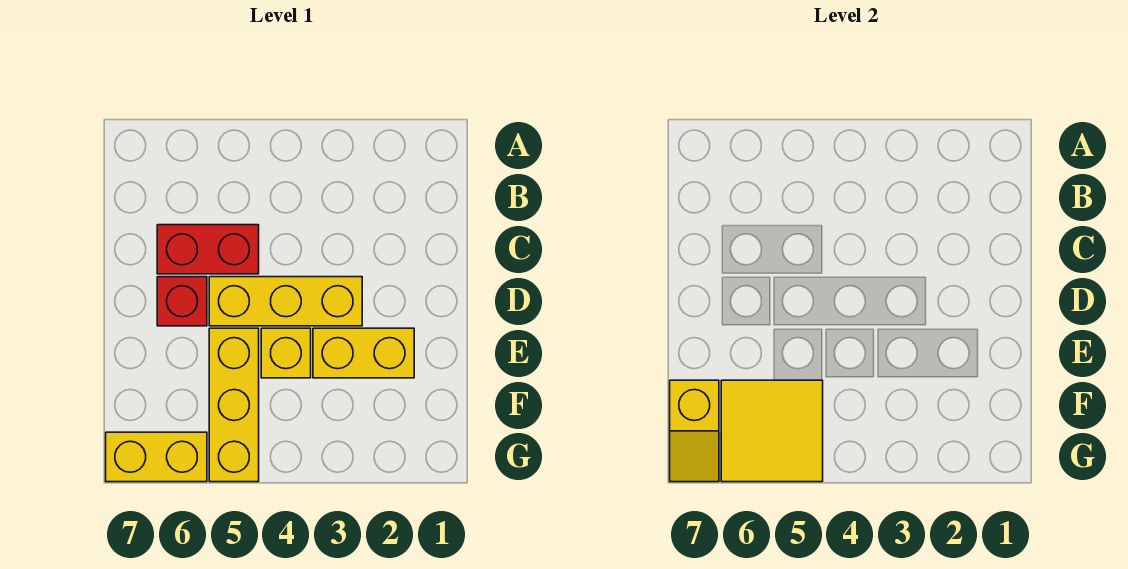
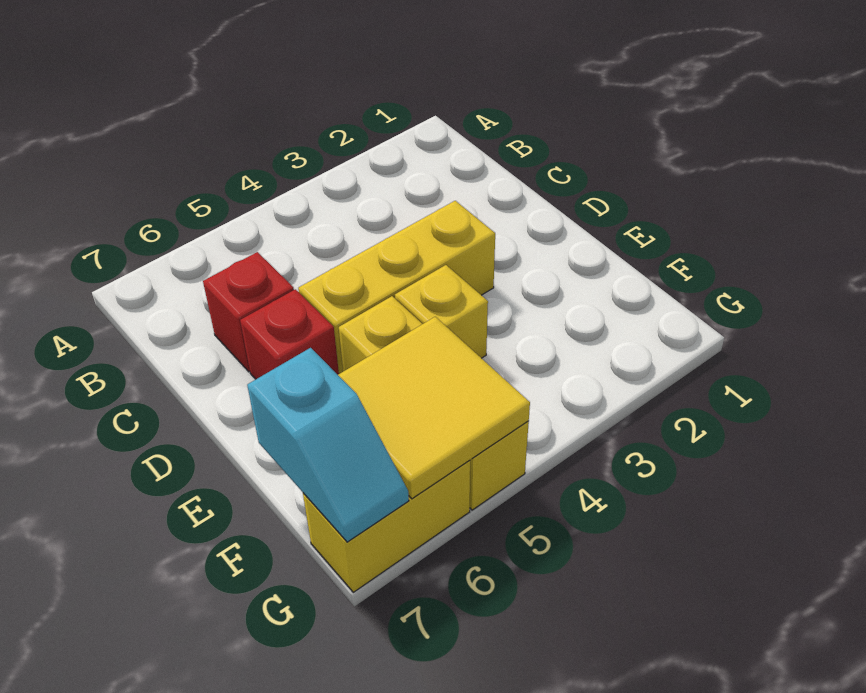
red 1x2 brick [157,225,259,274] -> red 1x1 brick [203,252,294,372]
yellow 1x2 brick [313,328,414,378] -> none
yellow 1x2 slope [670,380,719,482] -> cyan 1x2 slope [247,348,409,542]

